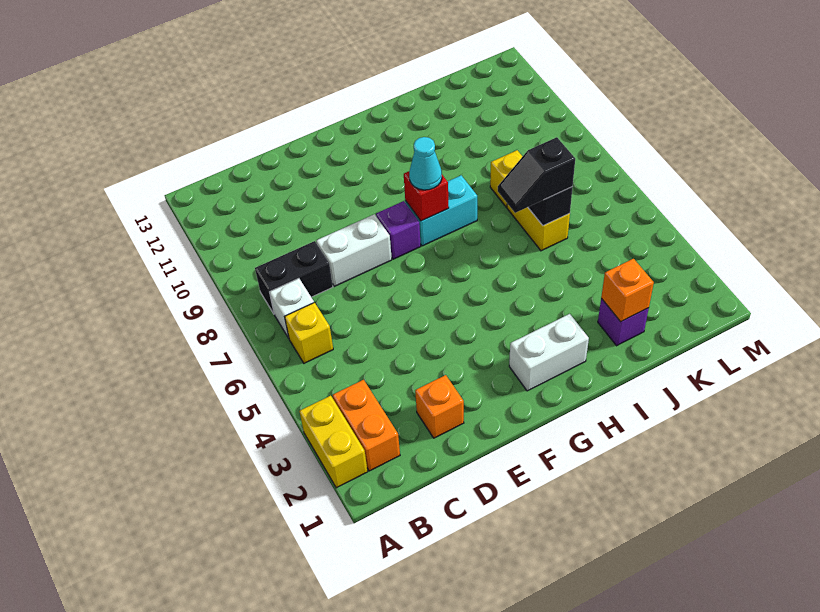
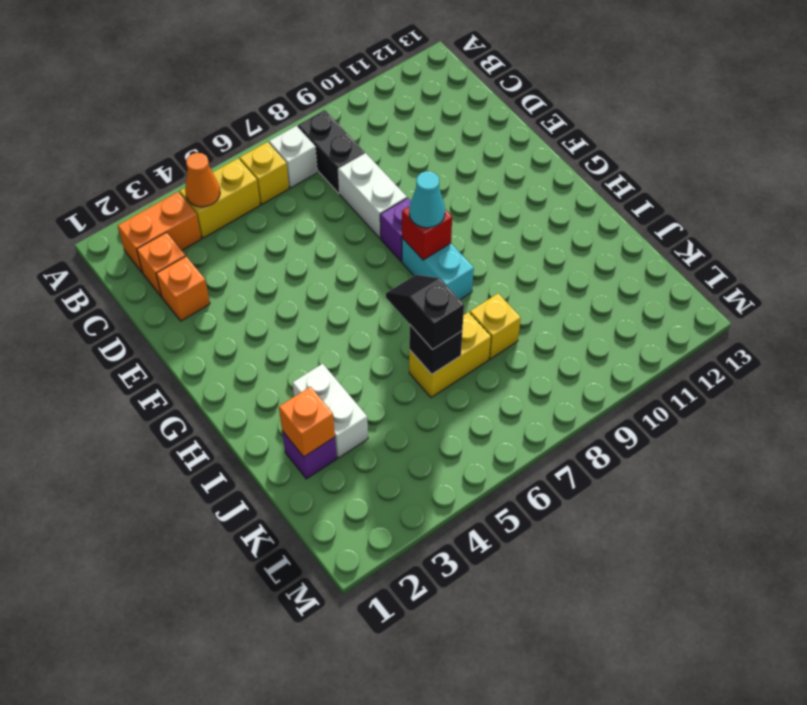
yellow 1x2 brick [299,396,368,488] -> yellow 1x2 brick moved to [180,159,260,238]
none -> orange 1x1 cone [185,153,220,207]
none -> orange 1x1 brick [137,232,185,297]
white 1x2 brick [509,314,589,391] -> white 1x2 brick moved to [292,364,368,458]

